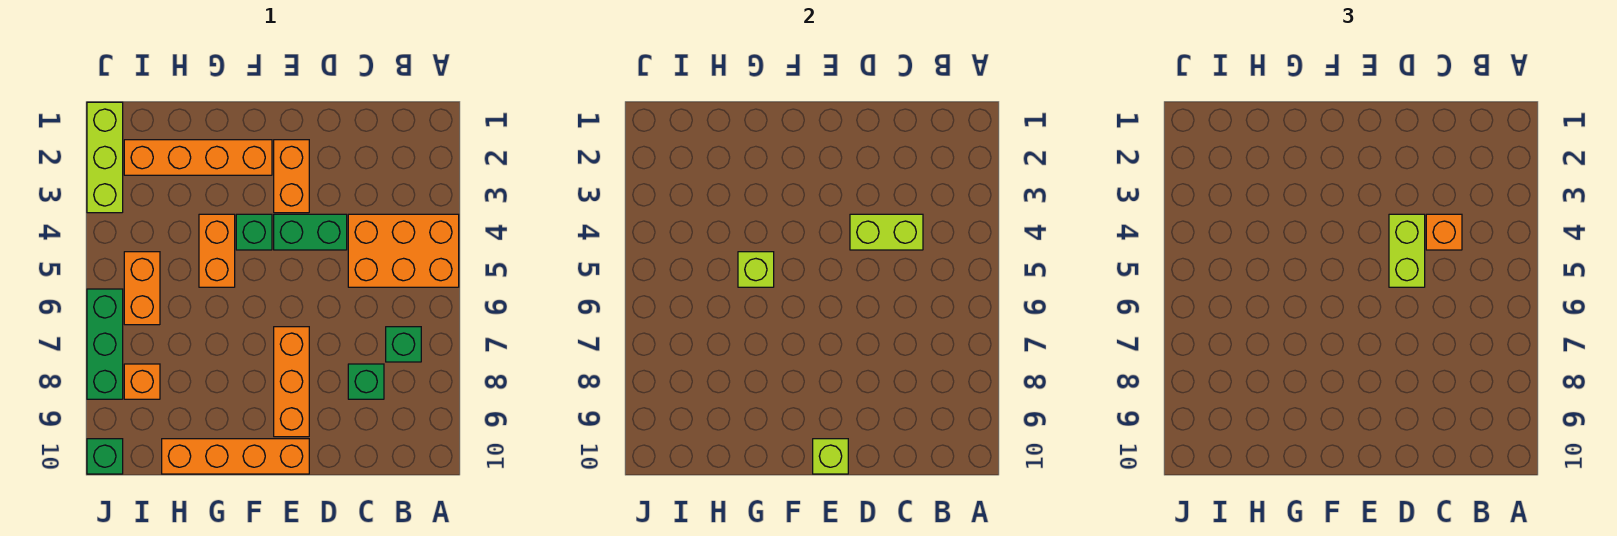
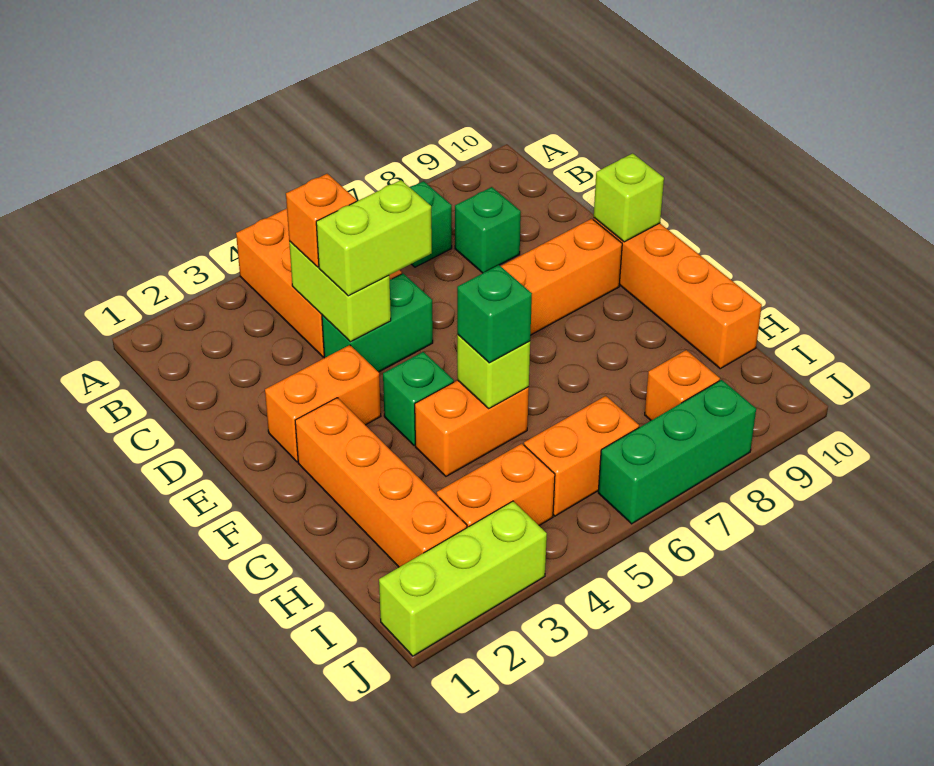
green 1x2 brick [274,214,347,250] -> green 1x2 brick turned to [322,274,433,372]
none -> orange 1x2 brick [437,444,555,528]
green 1x1 brick [87,439,123,474] -> green 1x1 brick moved to [457,265,532,363]

